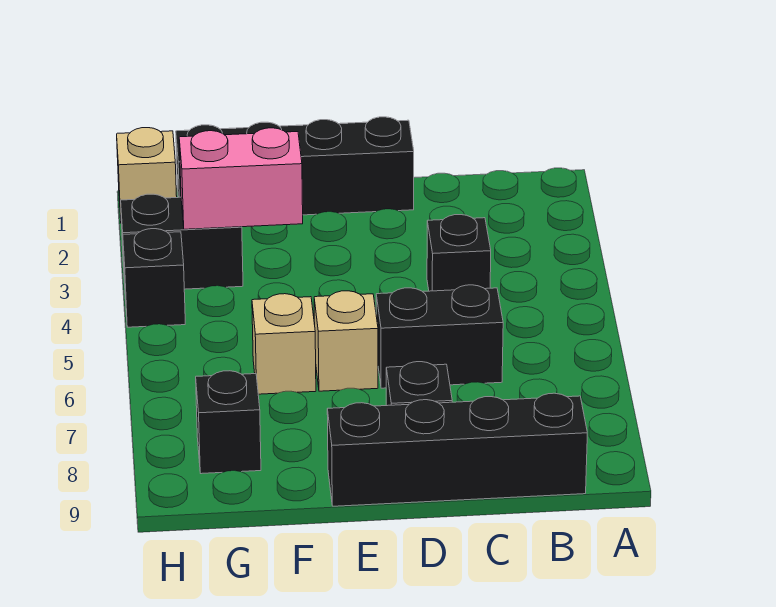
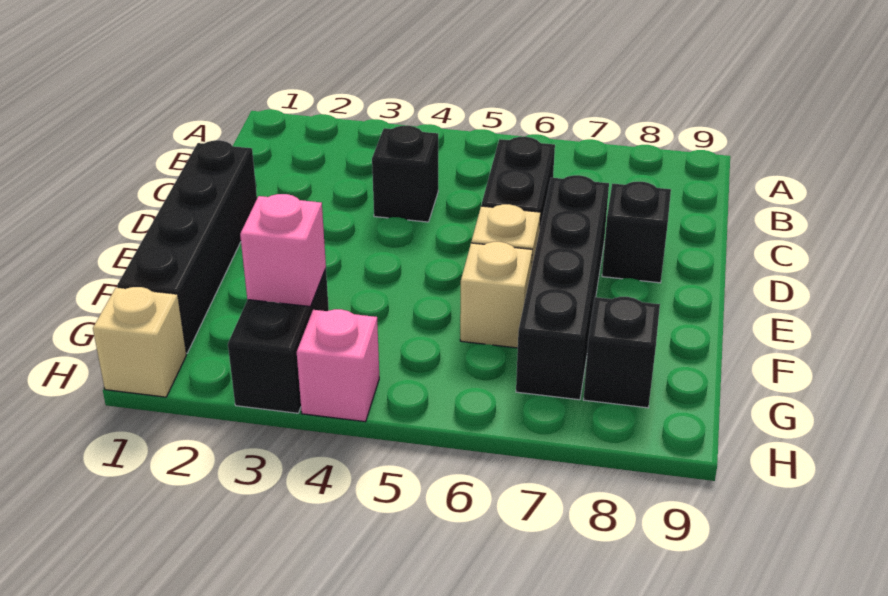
black 1x4 brick [327,393,587,506] -> black 1x4 brick moved to [516,175,609,400]
pink 1x2 brick [179,128,303,229] -> pink 1x1 brick [240,194,326,307]
black 1x1 brick [123,229,185,327] -> pink 1x1 brick [297,309,379,422]

